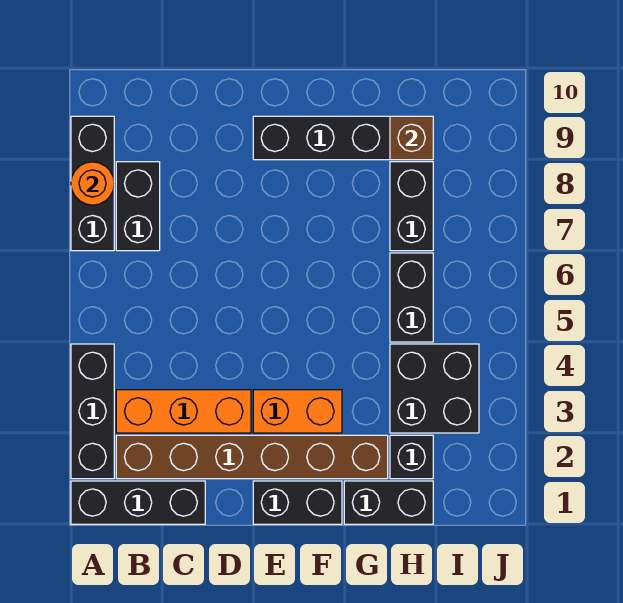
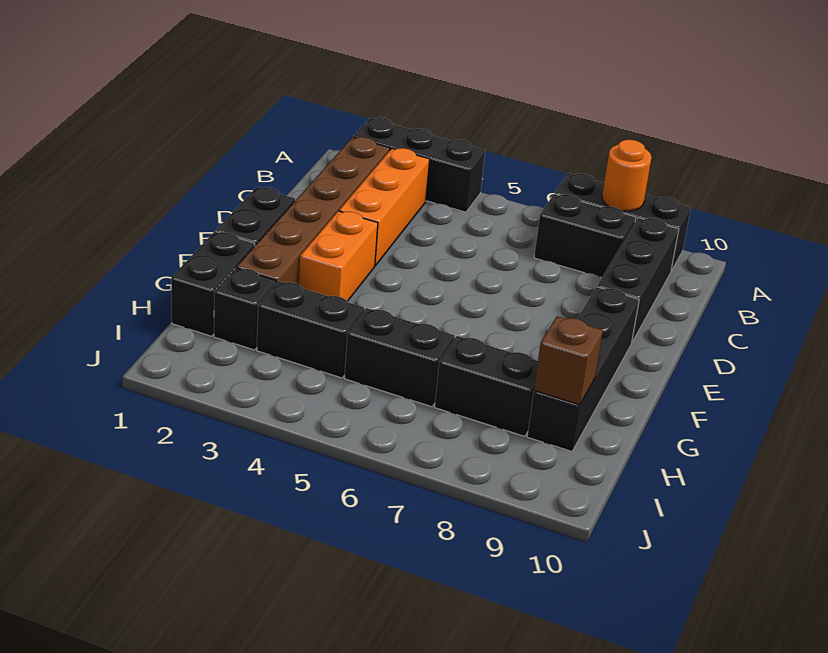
black 1x3 brick [71,481,205,524] -> black 1x3 brick moved to [597,218,679,342]
black 2x2 brick [390,344,479,433] -> black 1x2 brick [257,281,364,378]

